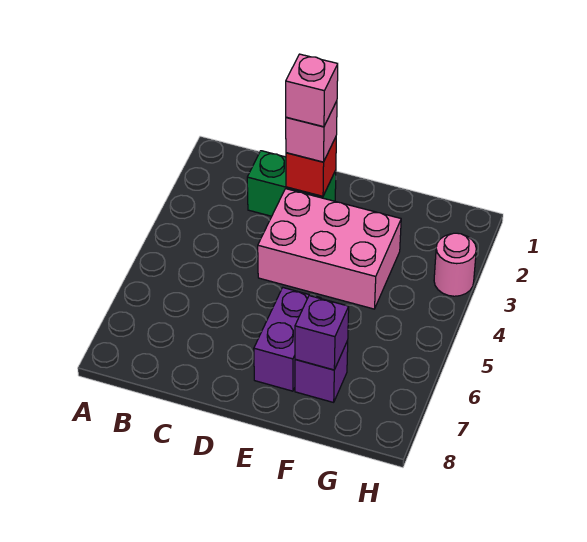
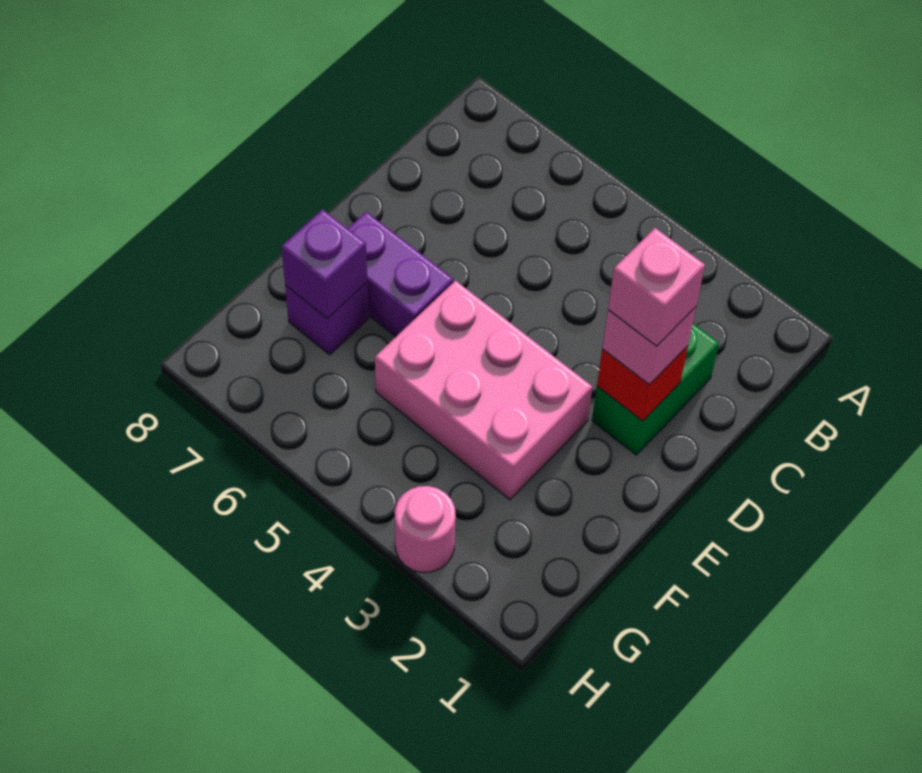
pink 2x3 brick [258,189,401,309] -> pink 2x3 brick turned to [375,281,593,500]

